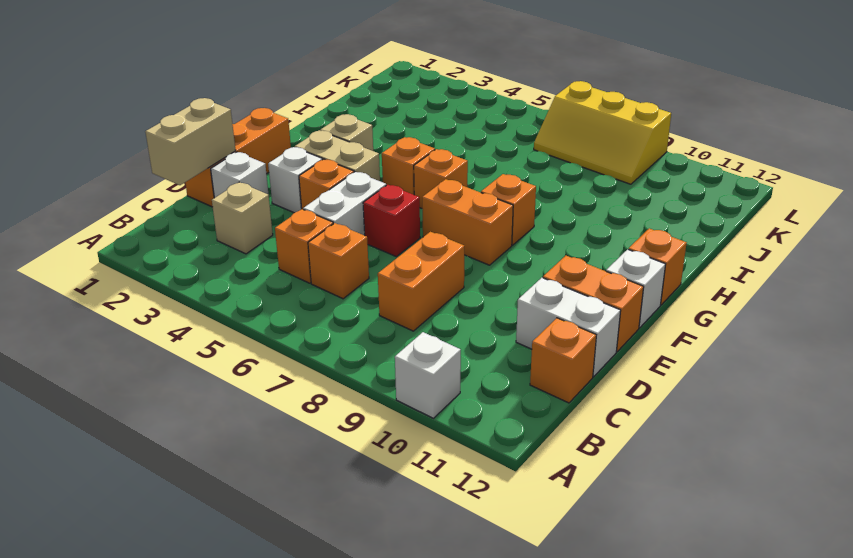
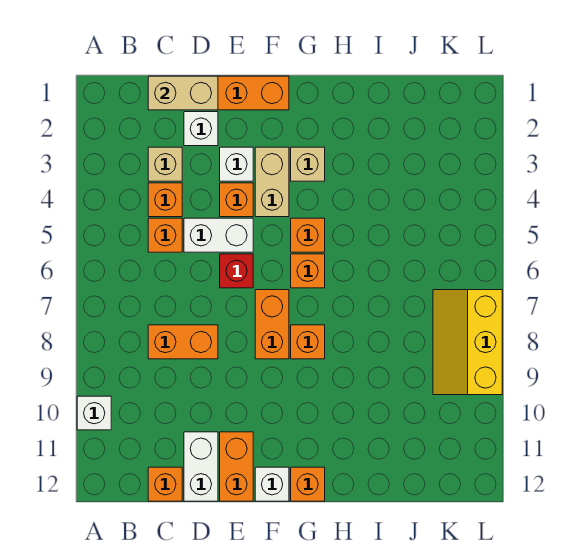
orange 1x1 brick [308,223,369,299] -> orange 1x1 brick moved to [148,183,182,217]

